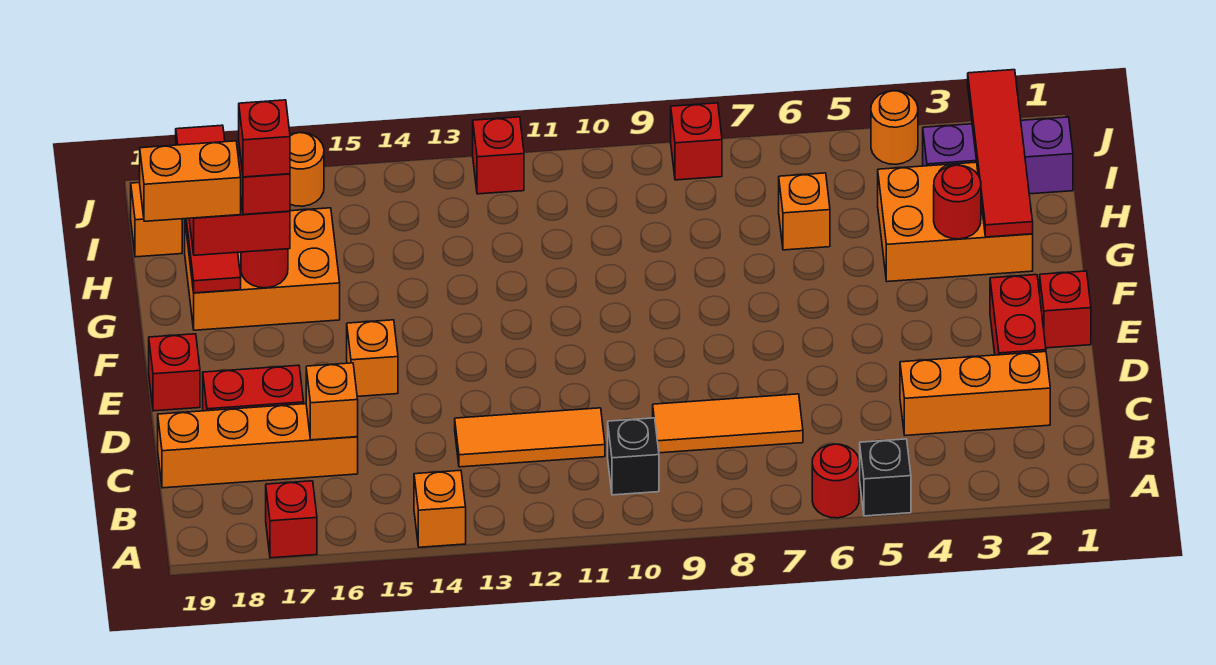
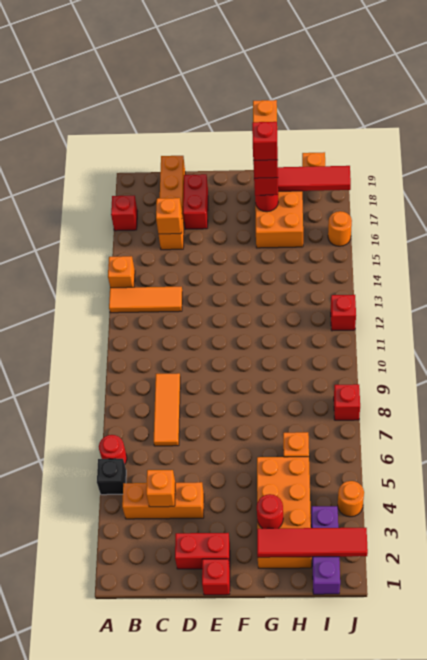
black 1x1 brick [608,418,659,495] -> none
orange 1x3 brick [900,352,1050,436] -> orange 1x3 brick turned to [122,482,204,519]
orange 1x3 tile [455,408,605,467] -> orange 1x3 tile turned to [109,287,182,313]
orange 1x1 brick [347,320,398,396] -> orange 1x1 brick moved to [146,470,175,507]
red 1x1 brick [149,334,200,411] -> none
orange 2x3 brick [878,162,1033,282] -> orange 2x4 brick [257,457,312,568]

